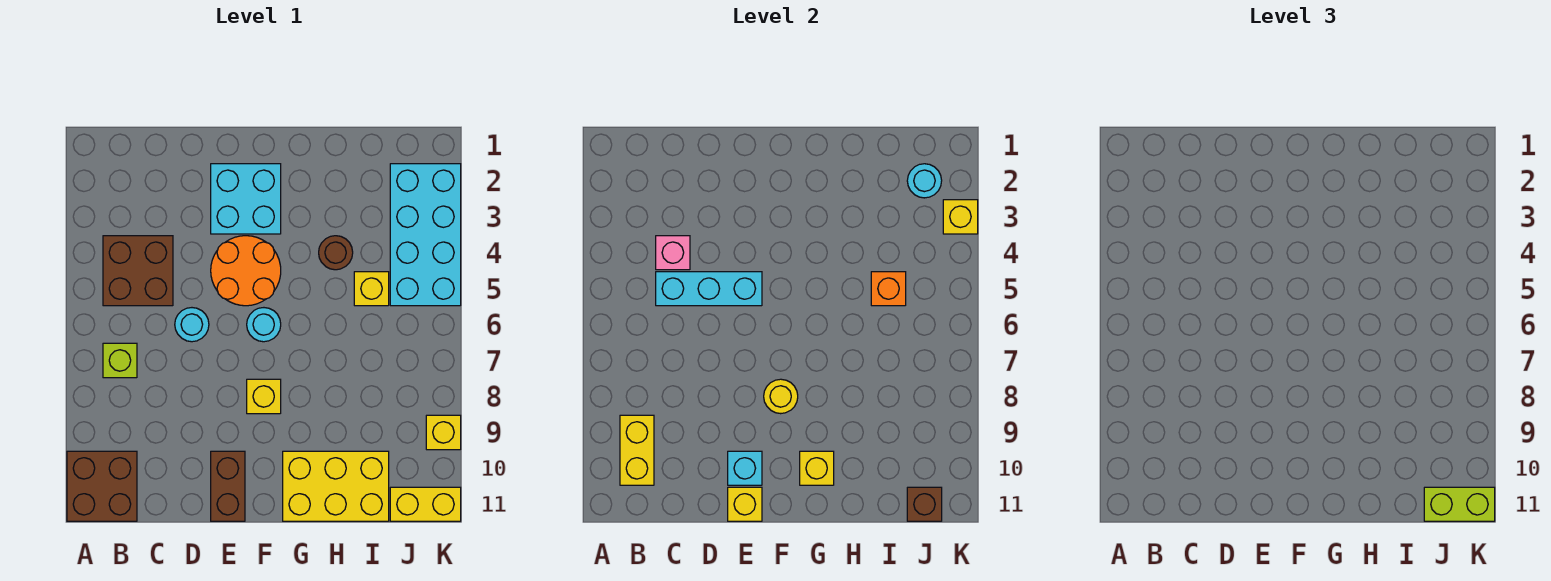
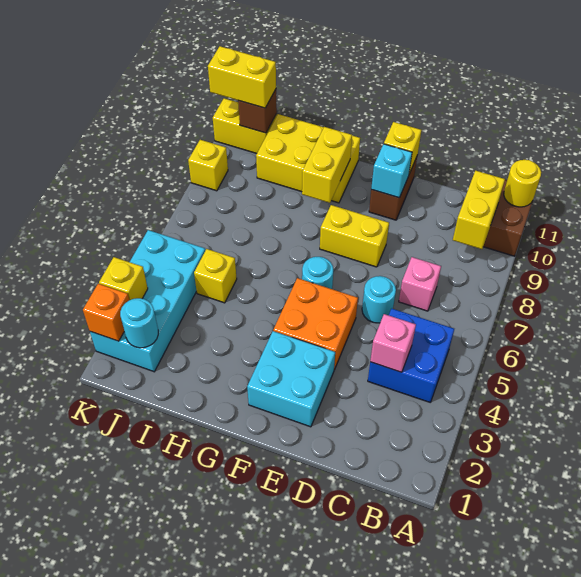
brown 2x2 brick [103,236,173,306] -> blue 2x2 brick [368,309,454,402]
lime 1x1 brick [103,343,137,378] -> none
cyan 1x3 brick [656,272,762,306] -> none
none -> pink 1x1 brick [399,257,441,311]
orange 2x2 round brick [211,236,281,306] -> orange 2x2 brick [273,278,358,370]
yellow 1x1 brick [247,379,281,414] -> yellow 1x2 brick [320,205,389,267]
yellow 1x1 round brick [764,379,798,414] -> yellow 1x1 round brick moved to [504,160,541,207]
yellow 1x1 brick [800,451,834,485] -> yellow 1x2 brick [302,127,352,203]
brown 1x1 round brick [319,236,353,270] -> none
orange 1x1 brick [871,272,906,306] -> orange 1x1 brick moved to [83,284,129,341]
lime 1x2 brick [1424,487,1495,521] -> yellow 1x2 brick [208,46,276,108]

